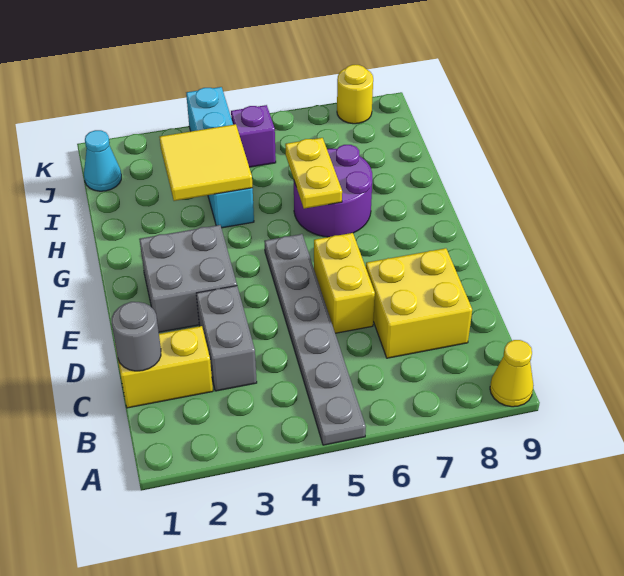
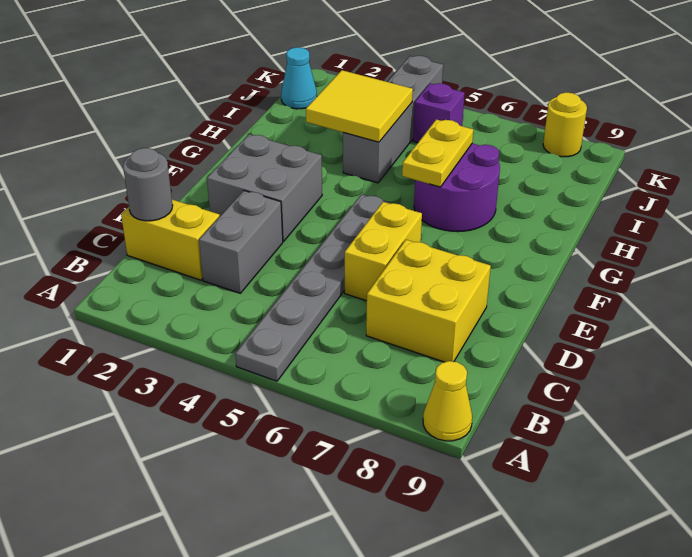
cyan 1x4 brick [186,87,254,228] -> grey 1x4 brick [343,56,443,183]

